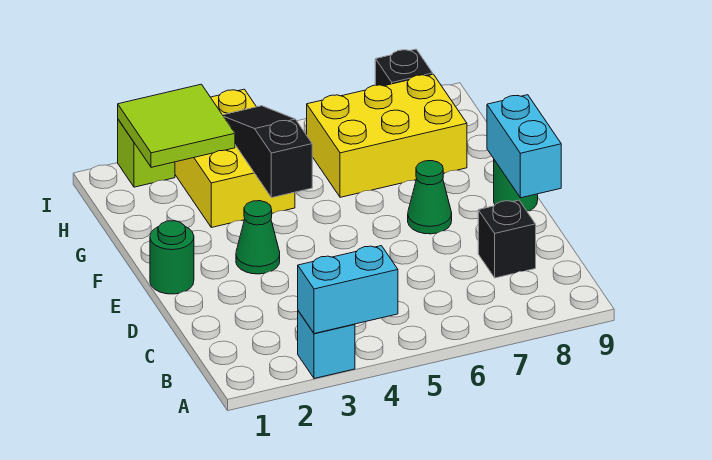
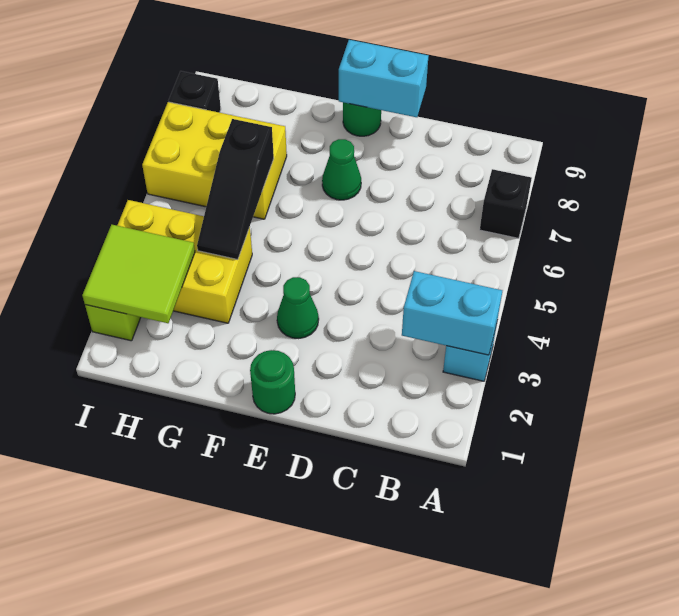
cyan 1x2 brick [298,246,398,334] -> cyan 1x2 brick turned to [402,271,502,355]
black 1x1 brick [478,200,536,278] -> black 1x1 brick moved to [480,169,532,238]
black 1x3 slope [223,106,312,198] -> black 1x3 slope turned to [197,119,274,260]
yellow 2x3 brick [307,74,467,197] -> yellow 2x3 brick turned to [142,102,287,219]

